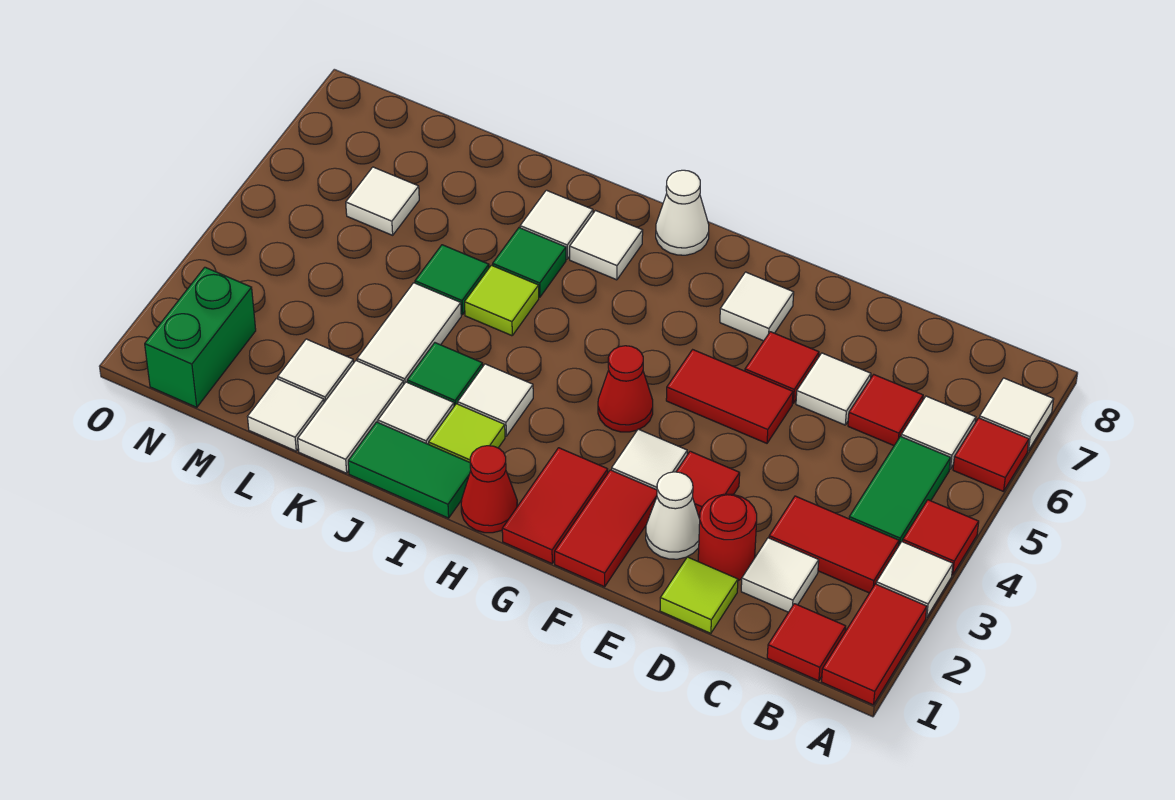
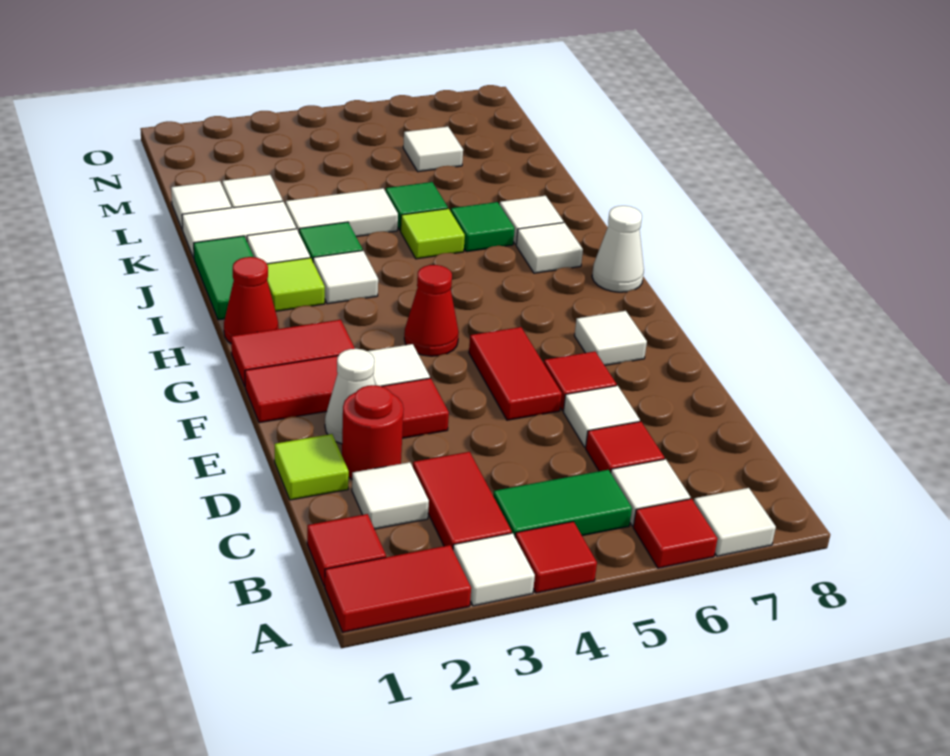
green 1x2 brick [145,267,256,407] -> none

